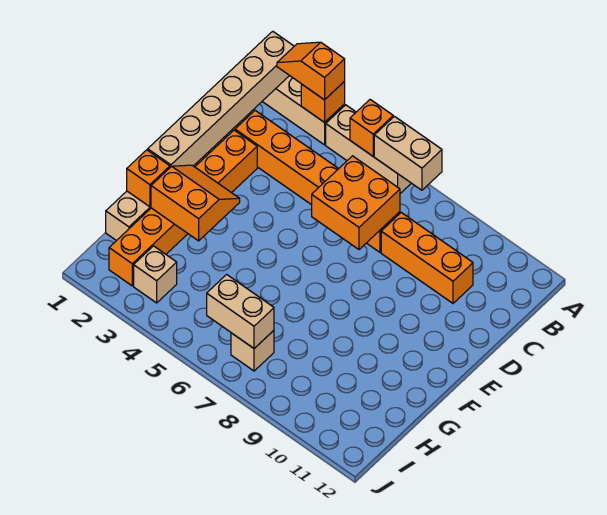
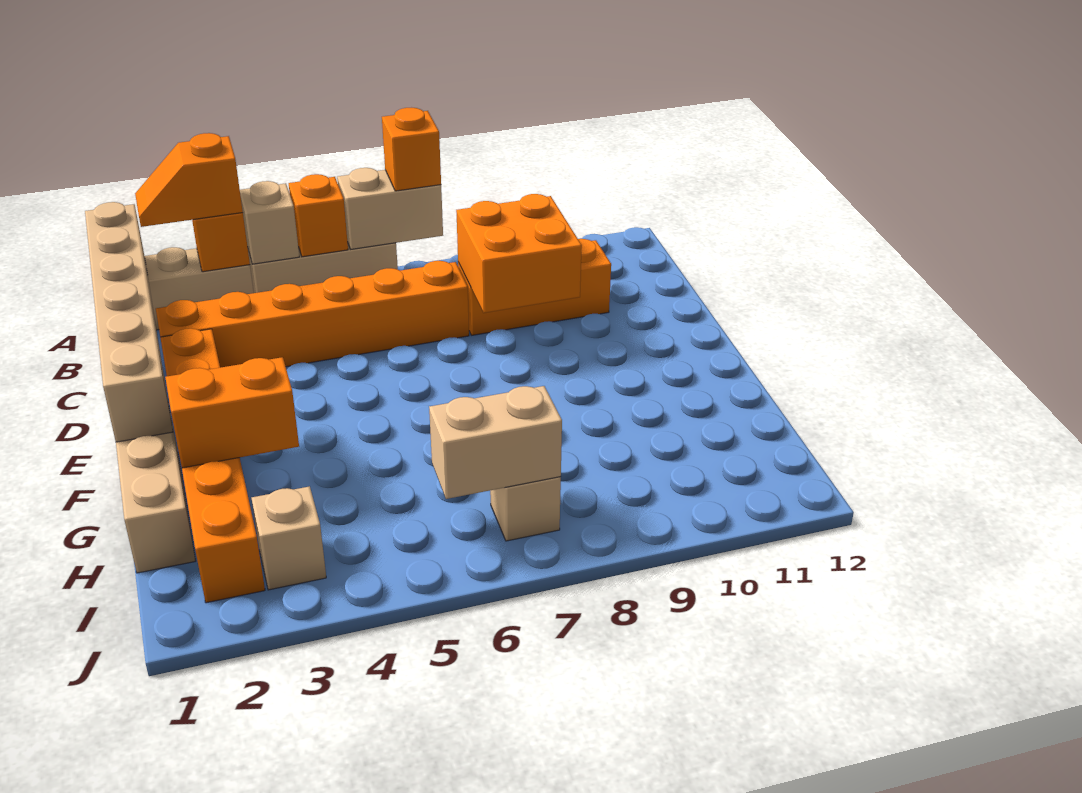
none -> tan 1x1 brick [240,181,299,264]
orange 2x2 brick [312,156,400,249] -> orange 2x2 brick moved to [456,194,582,313]
orange 1x1 brick [127,150,170,207] -> orange 1x1 brick moved to [382,108,441,191]

